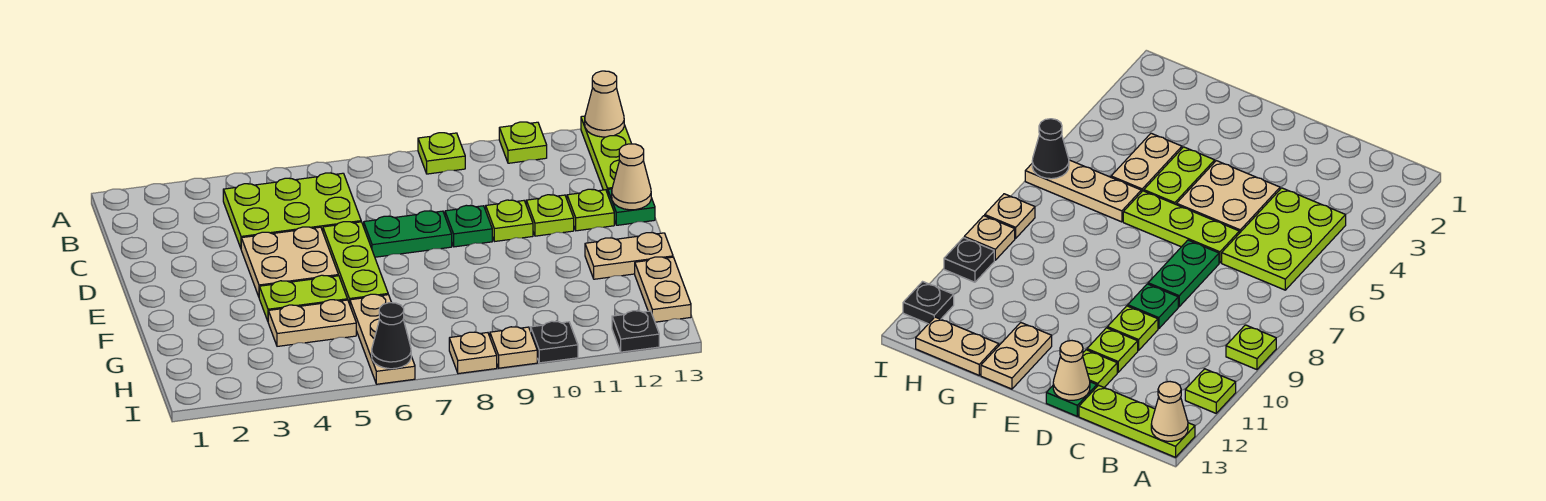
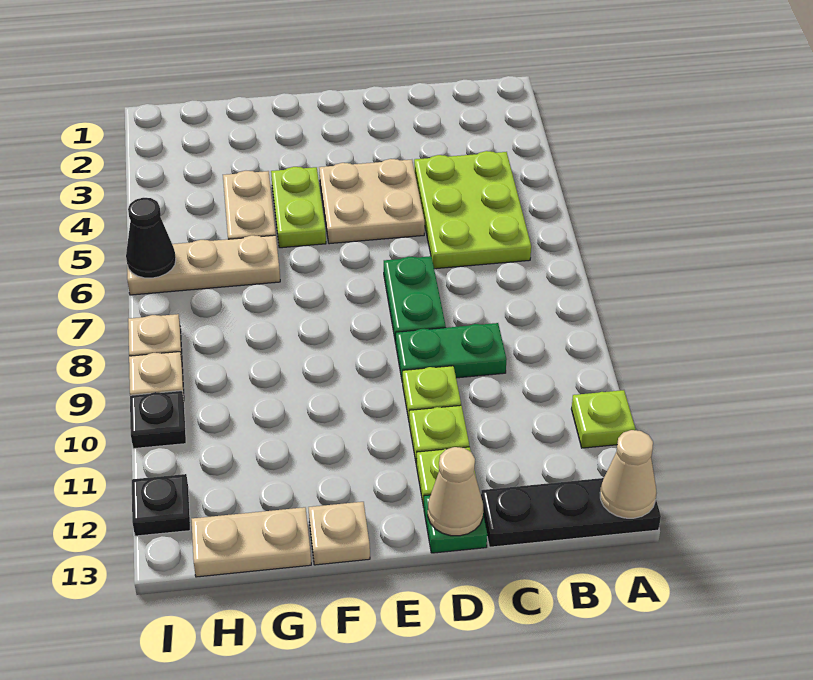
lime 1x1 plate [418,133,465,174] -> none
lime 1x3 plate [581,116,631,194] -> black 1x3 plate [481,478,661,547]
lime 1x3 plate [323,222,388,304] -> none
green 1x1 plate [445,205,492,247] -> green 1x2 plate [396,323,507,382]
tan 1x2 plate [585,233,673,279] -> tan 1x1 plate [308,502,370,565]

